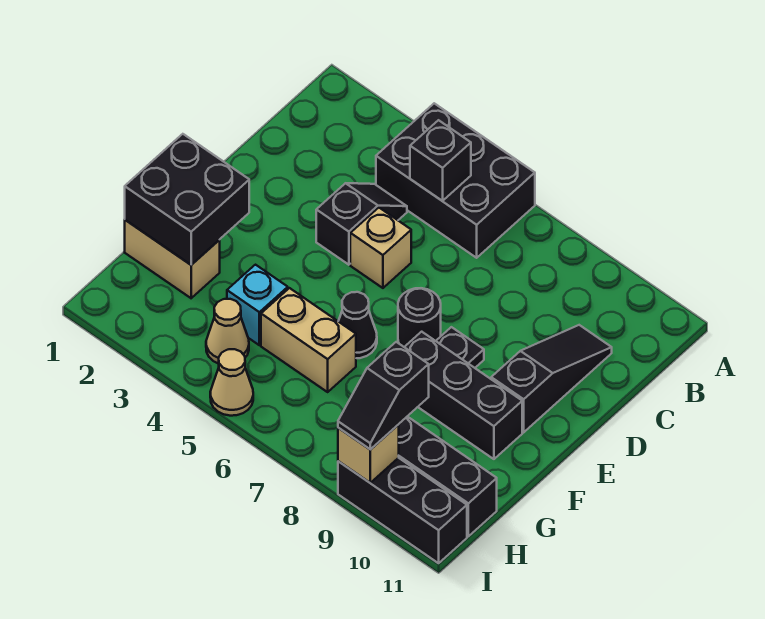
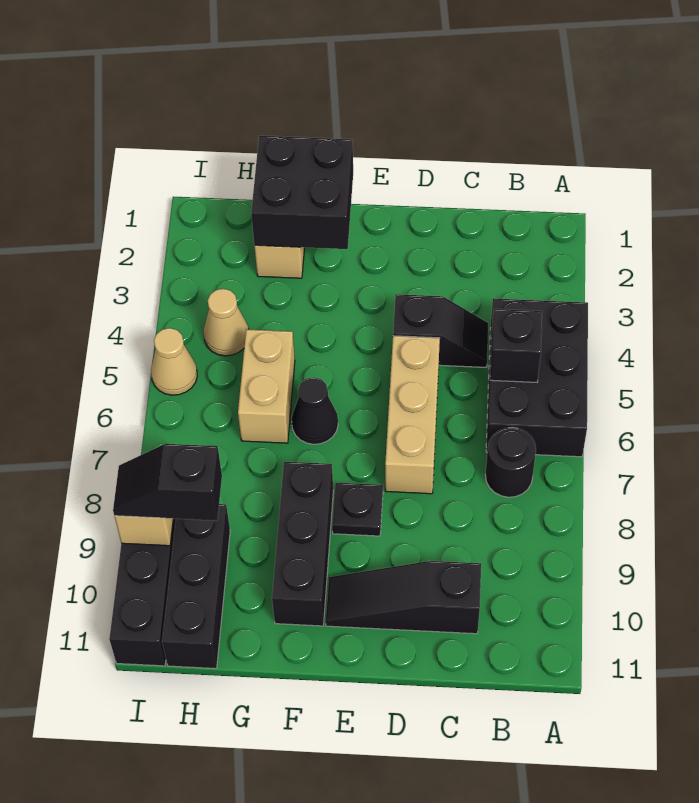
black 1x3 slope [491,325,612,432] -> black 1x3 slope turned to [326,561,481,634]
tan 1x1 brick [350,208,411,288] -> tan 1x3 brick [385,336,440,494]
black 1x1 round brick [398,288,441,347] -> black 1x1 round brick moved to [485,427,536,497]
cyan 1x1 brick [227,265,288,345] -> none

